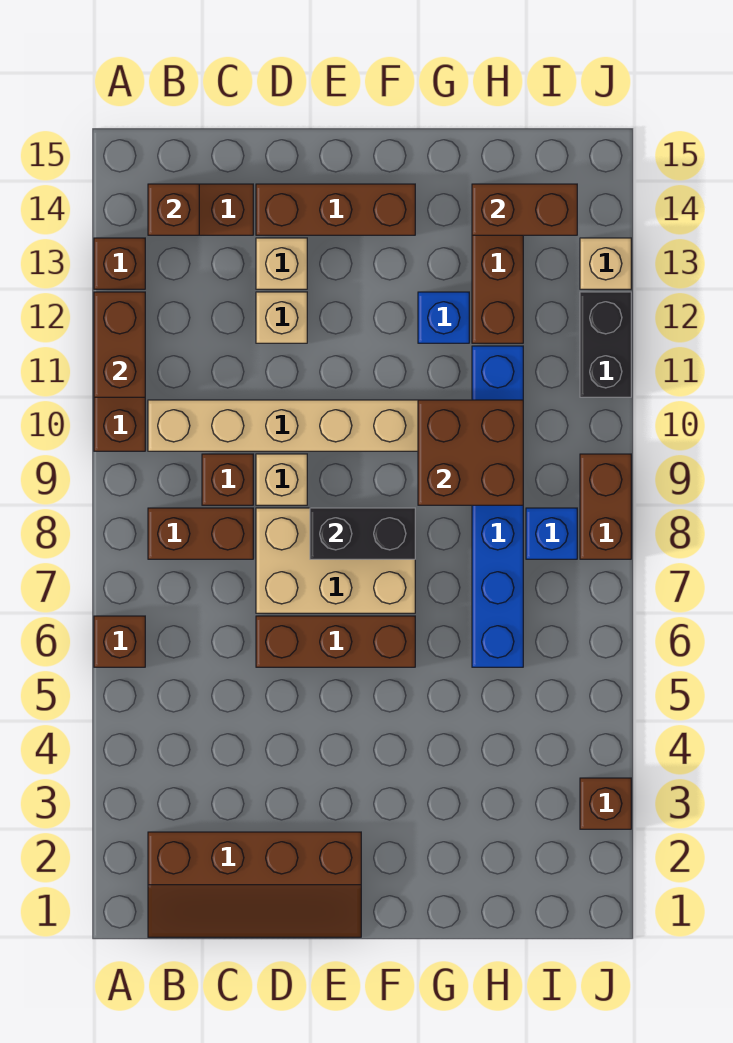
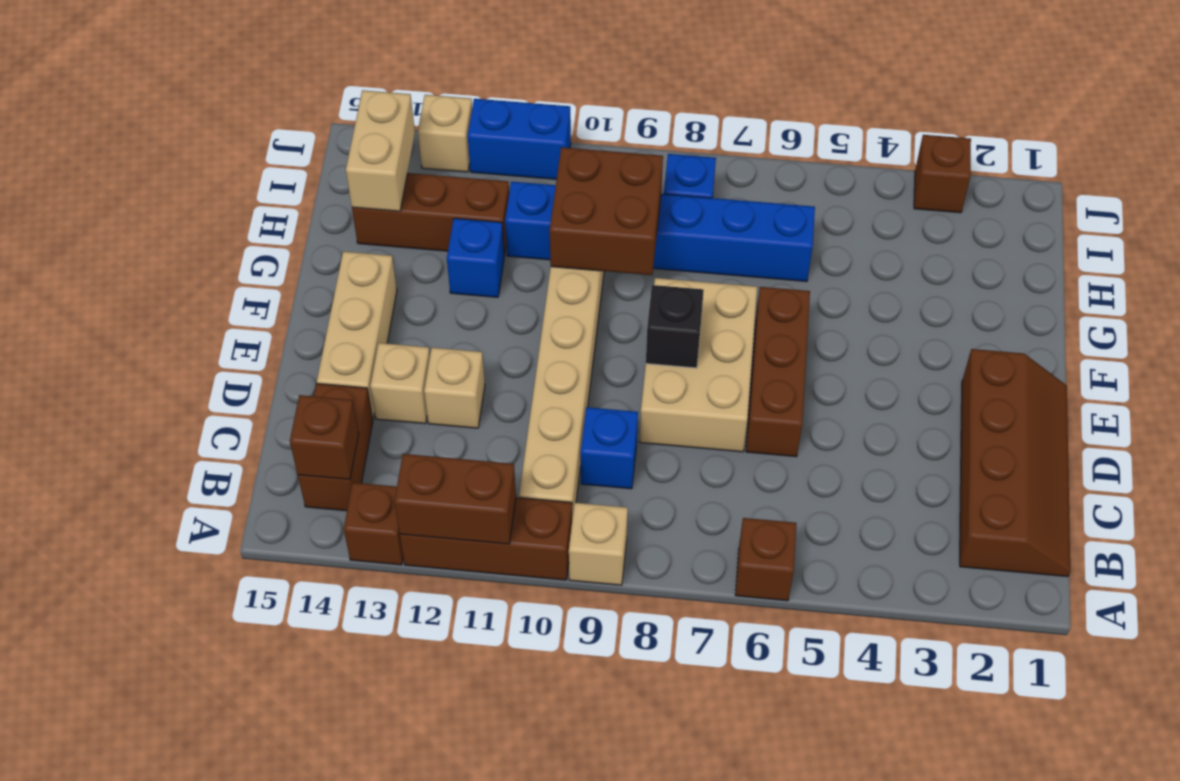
brown 1x2 brick [148,508,253,559] -> none
brown 1x1 brick [202,454,253,505] -> blue 1x1 brick [581,407,638,489]
tan 1x1 brick [256,454,307,505] -> tan 1x1 brick moved to [569,503,628,585]
brown 1x3 brick [256,184,415,235] -> tan 1x3 brick [317,252,397,418]
black 1x2 brick [310,508,415,559] -> black 1x1 brick [646,285,704,368]
brown 1x2 brick [472,184,577,235] -> tan 1x2 brick [346,90,415,211]
brown 1x2 brick [580,454,631,559] -> none
black 1x2 brick [580,292,631,397] -> blue 1x2 brick [468,99,571,179]

